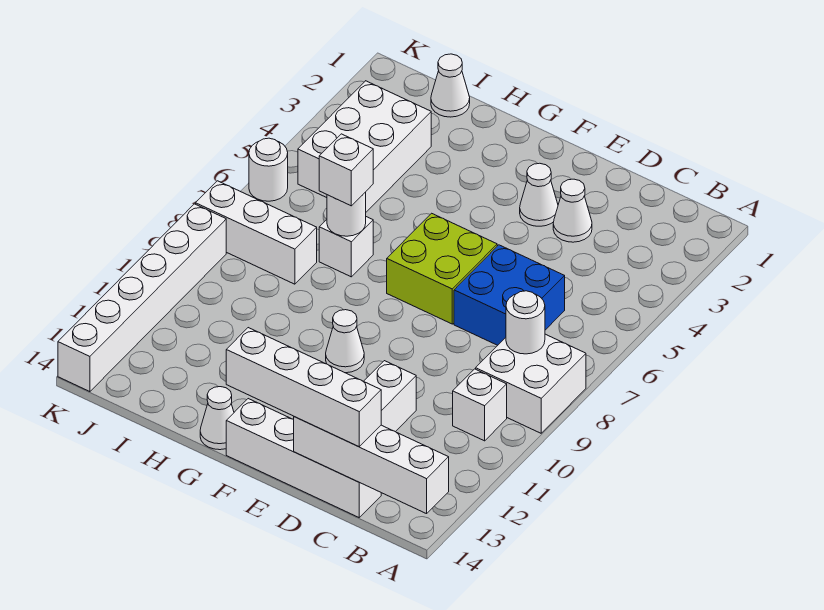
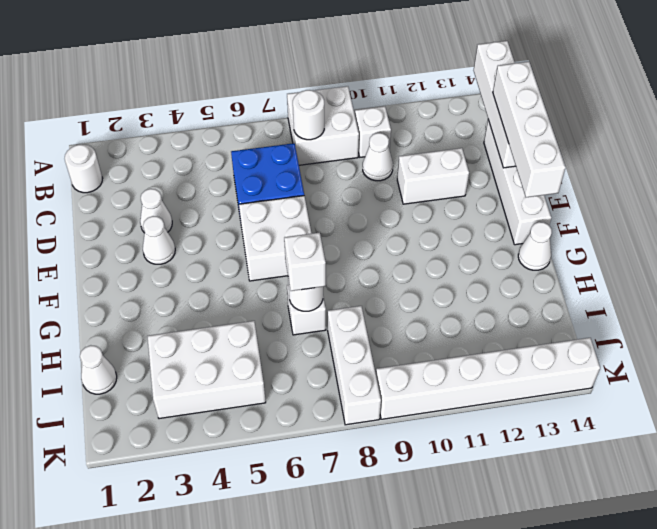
lime 2x2 brick [387,213,497,324] -> white 2x2 brick [239,196,312,281]
white 1x1 cone [326,310,364,373] -> white 1x1 cone moved to [363,133,393,181]
white 1x1 round brick [249,138,288,201] -> white 1x1 round brick moved to [65,145,102,193]

